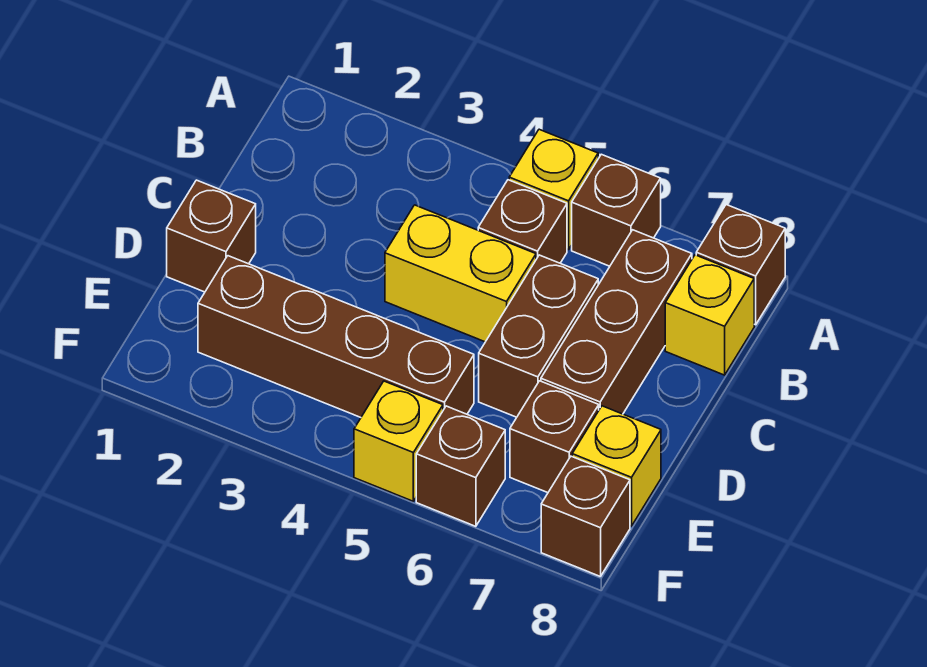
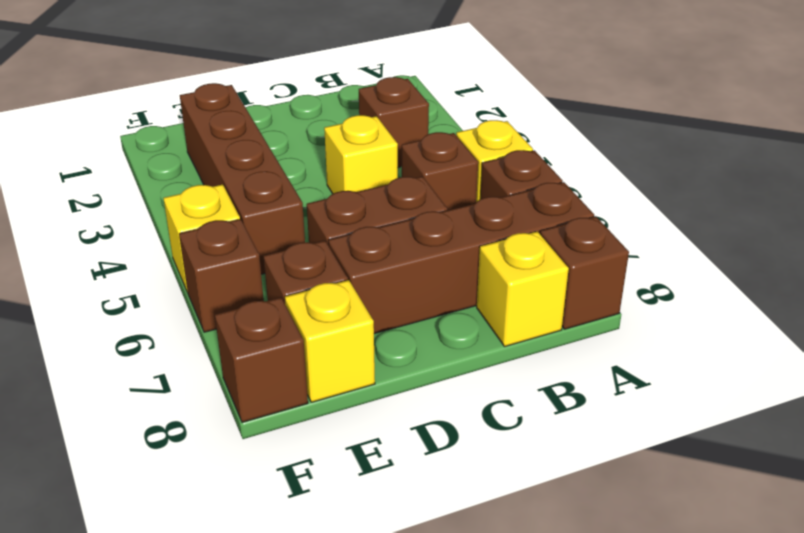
brown 1x3 brick [541,230,692,414] -> brown 1x4 brick [328,182,594,334]
yellow 1x2 brick [385,205,536,342] -> yellow 1x1 brick [324,115,398,194]
brown 1x1 brick [167,180,256,292] -> brown 1x1 brick moved to [359,77,429,167]

